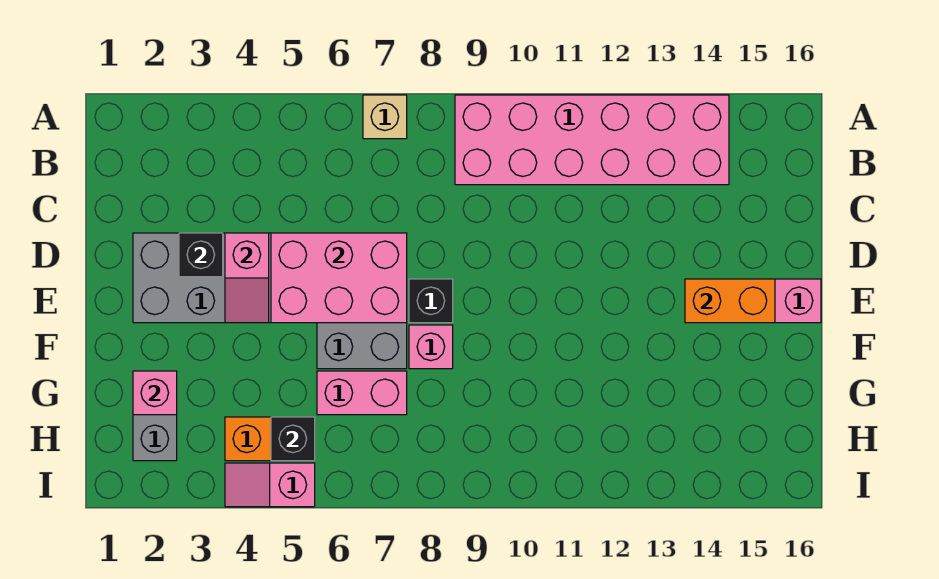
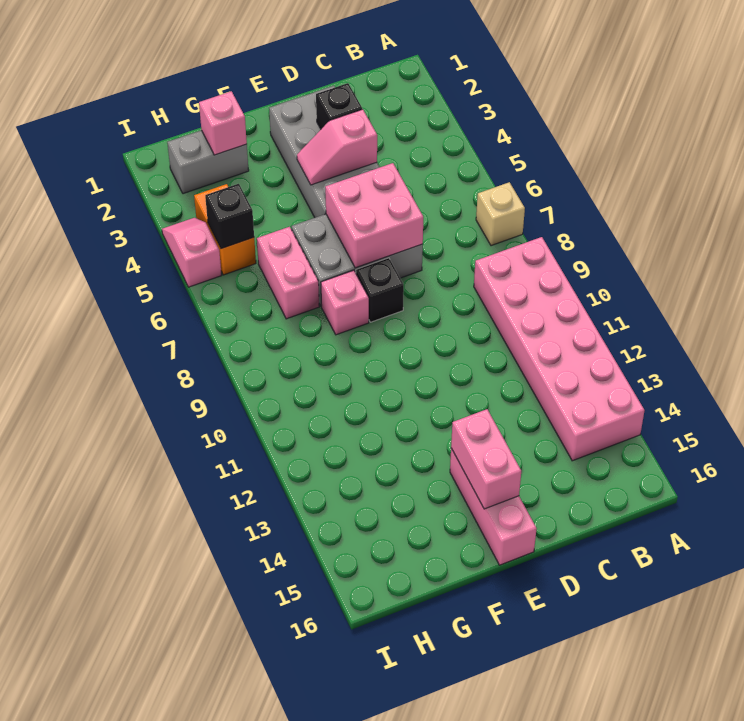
pink 2x3 brick [271,233,407,323] -> pink 2x2 brick [325,163,423,268]
orange 1x2 brick [685,279,775,323] -> pink 1x2 brick [451,409,521,509]

